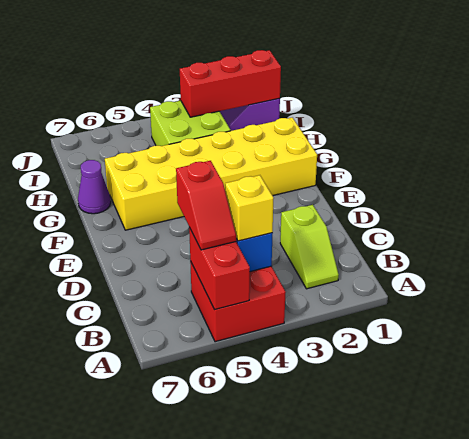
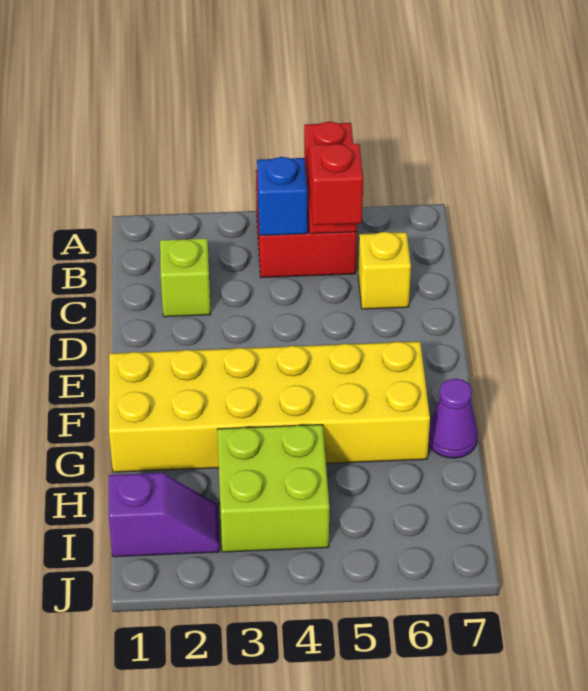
yellow 1x1 brick [225,175,274,241] -> yellow 1x1 brick moved to [358,232,411,309]
red 1x3 brick [180,50,281,117] -> none

